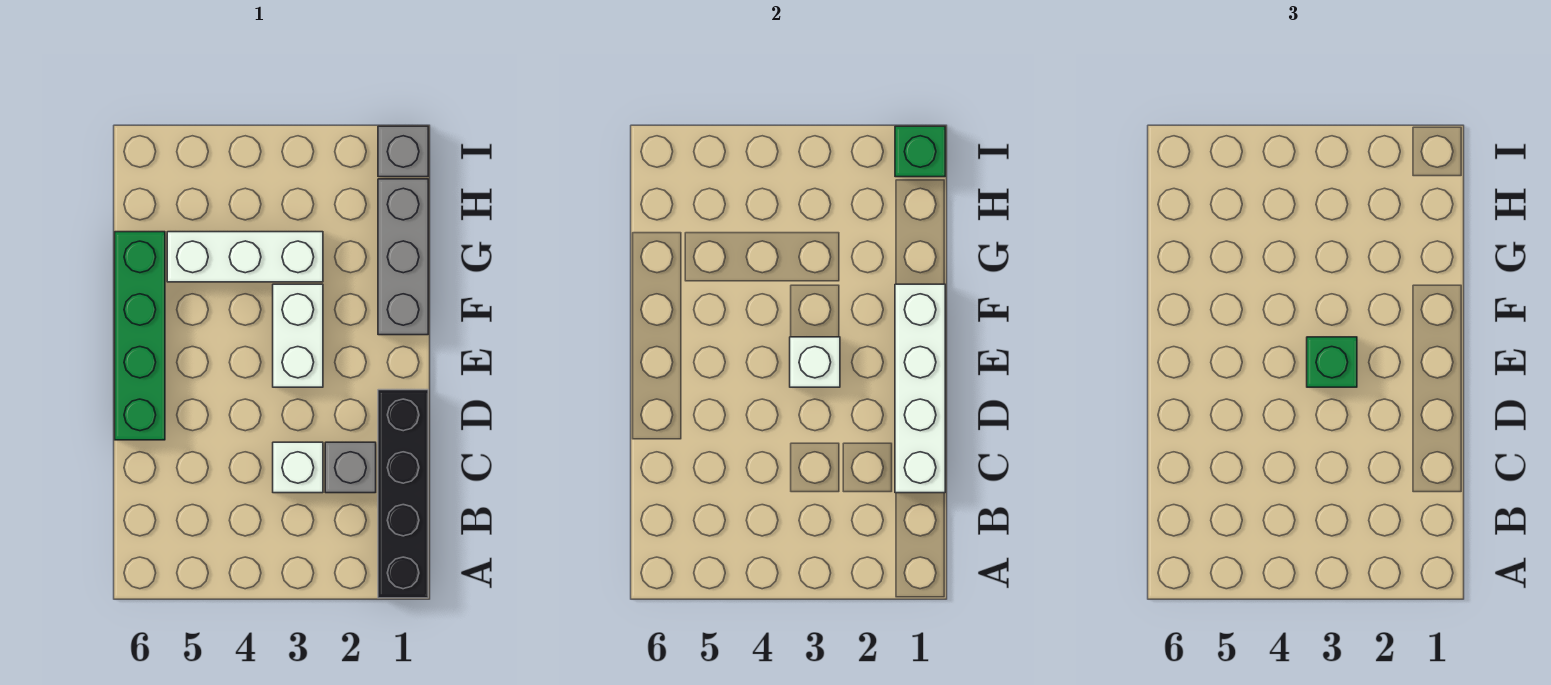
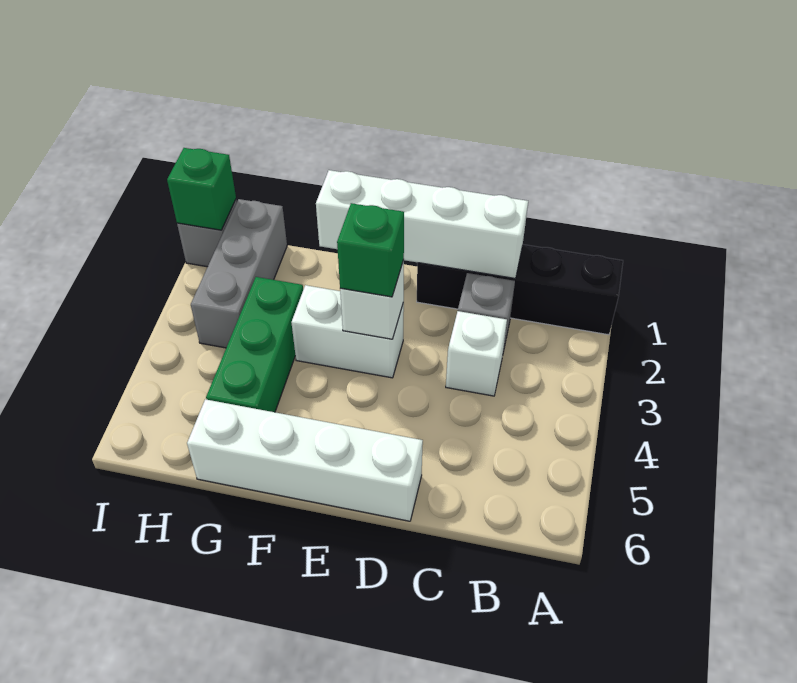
green 1x4 brick [115,232,165,440] -> white 1x4 brick [187,399,423,521]
grey 1x3 brick [378,179,428,335] -> grey 1x3 brick turned to [191,199,287,348]
white 1x3 brick [167,232,323,282] -> green 1x3 brick [206,277,303,412]

